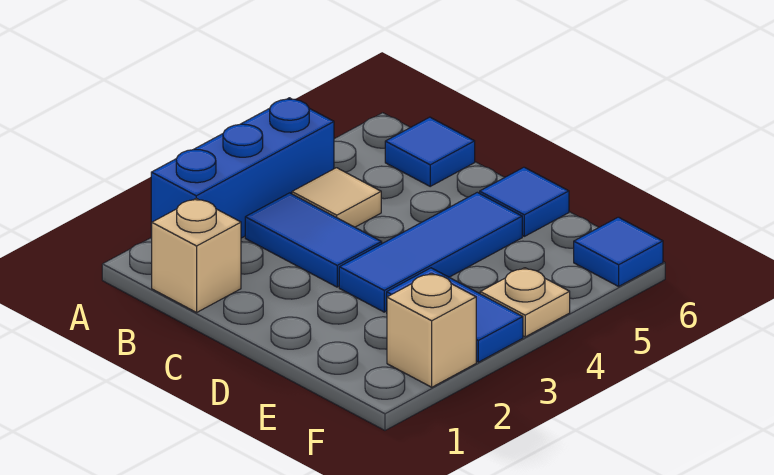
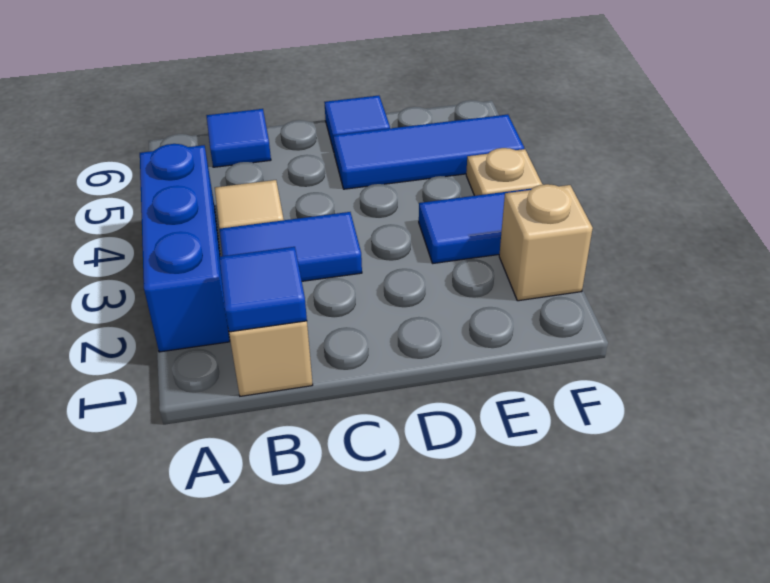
blue 1x3 tile [339,192,522,312] -> blue 1x3 tile turned to [333,114,524,189]
blue 1x1 tile [574,217,663,286] -> blue 1x1 tile moved to [219,247,307,332]

